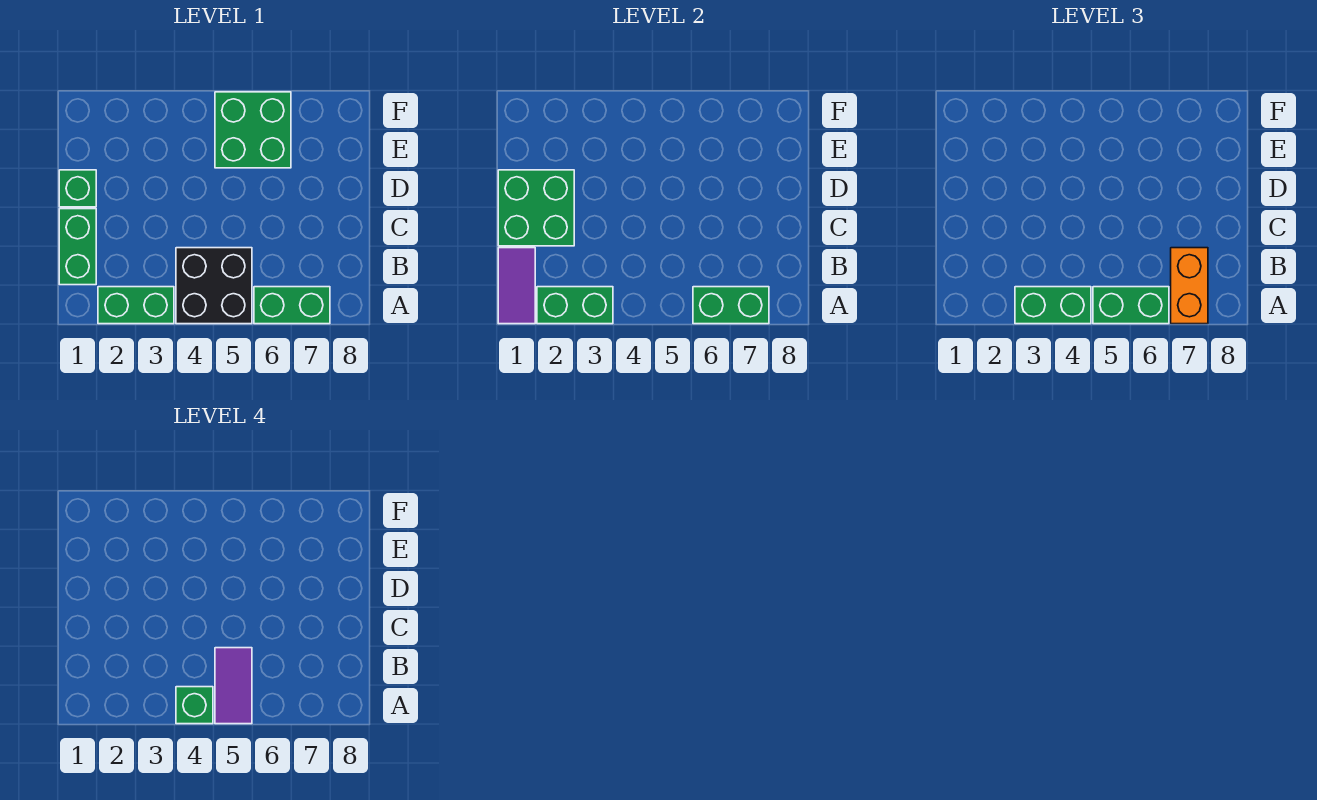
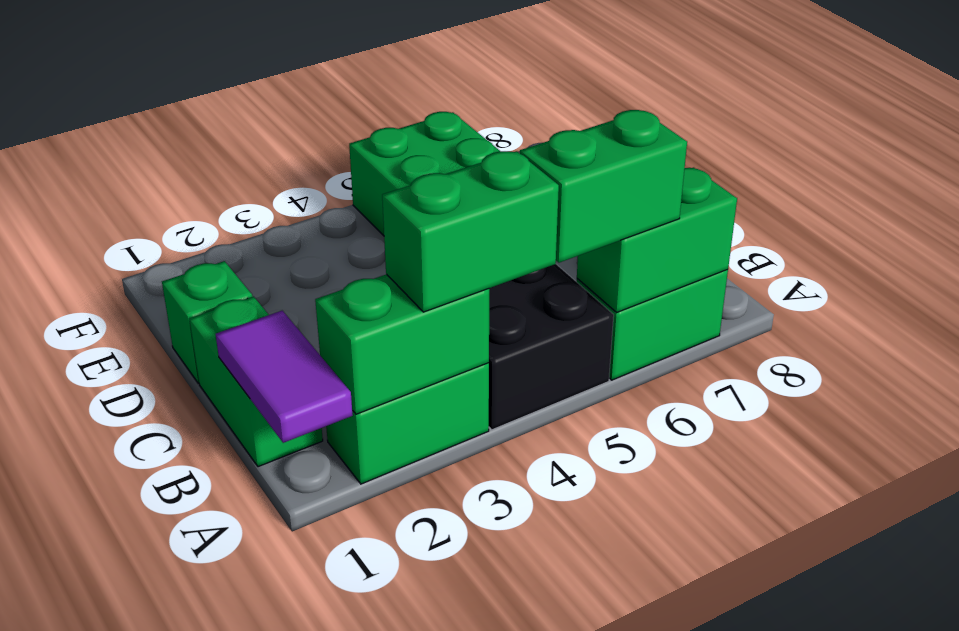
green 1x1 brick [176,687,213,724] -> none
purple 1x2 tile [215,648,252,724] -> none
orange 1x2 brick [1171,248,1208,324] -> none
green 2x2 brick [498,170,574,246] -> none

